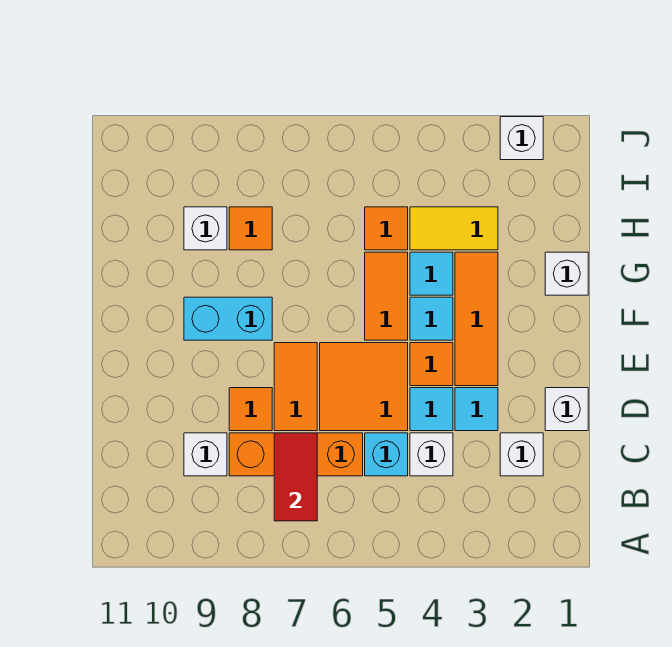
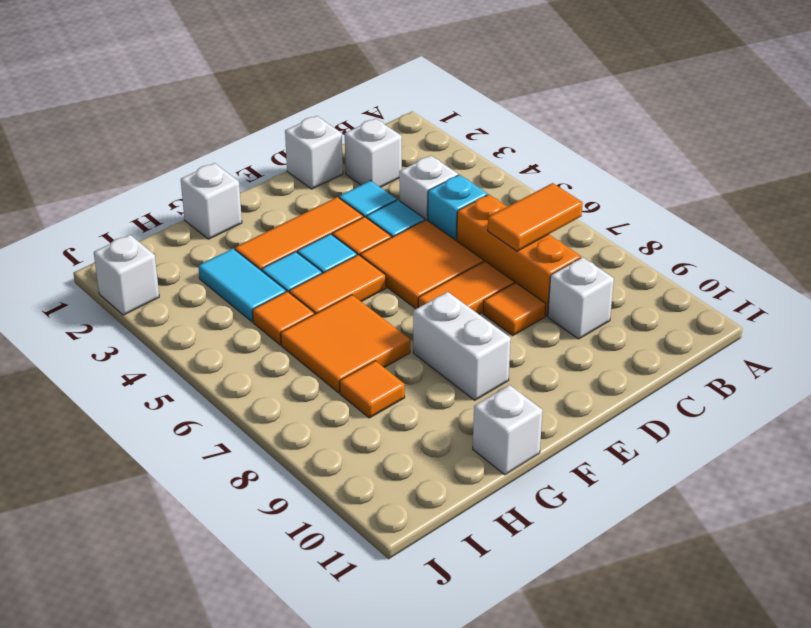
red 1x2 tile [274,433,317,521] -> orange 1x2 tile [488,183,583,251]
cyan 1x2 brick [184,297,272,340] -> white 1x2 brick [413,292,511,400]
none -> orange 2x2 tile [281,295,410,393]
yellow 1x2 tile [410,207,498,250] -> cyan 1x2 tile [198,249,286,322]
white 1x1 brick [184,207,227,250] -> white 1x1 brick moved to [473,385,543,475]

